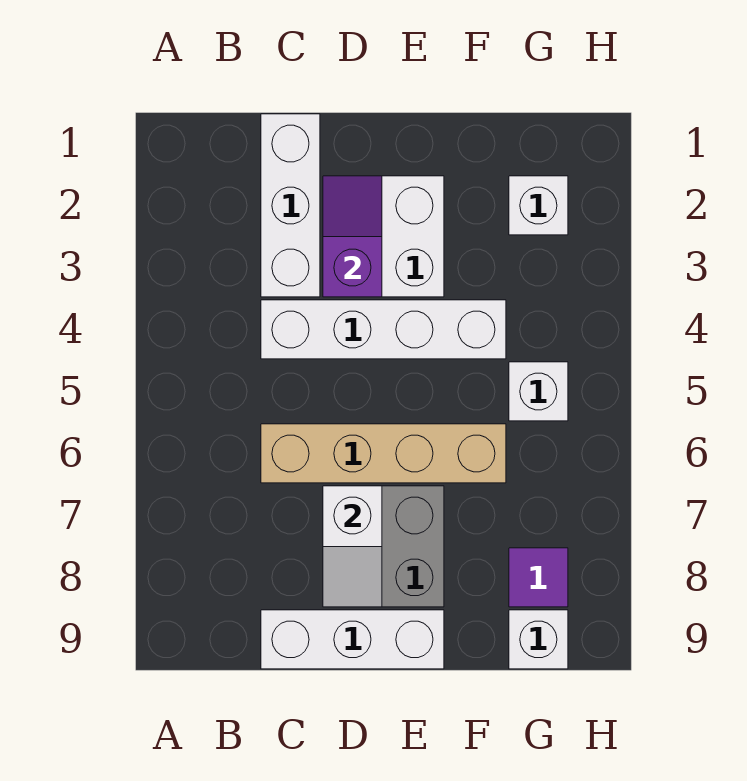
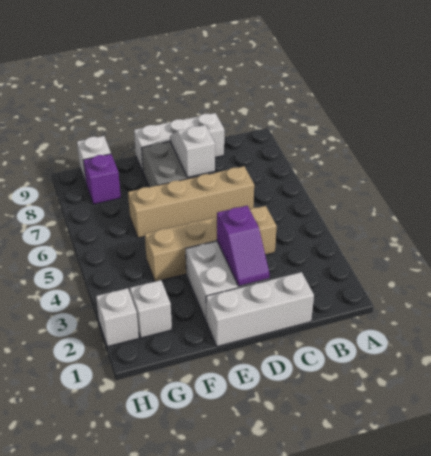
white 1x3 brick [261,114,320,297] -> white 1x3 brick turned to [206,272,314,346]
white 1x4 brick [261,300,506,359] -> tan 1x4 brick [145,206,277,281]
white 1x1 brick [509,362,568,421] -> white 1x1 brick moved to [96,288,139,347]
purple 1x1 tile [509,548,568,607] -> purple 1x1 brick [83,154,121,204]

